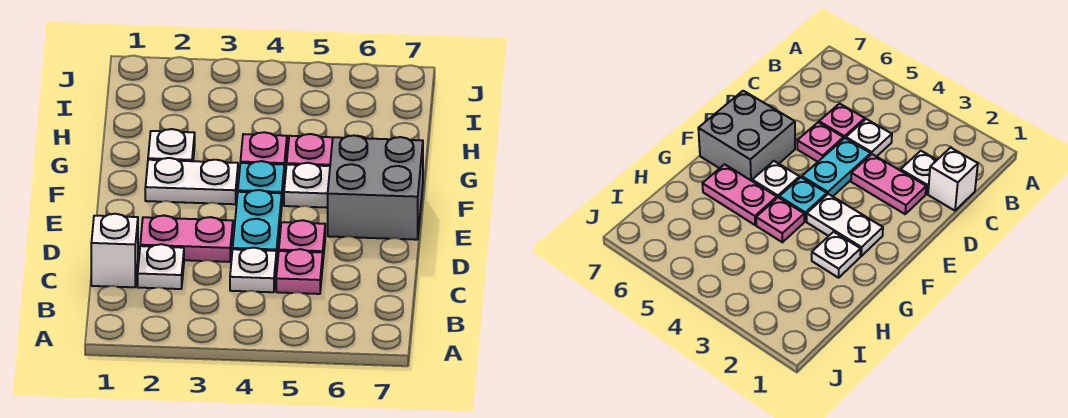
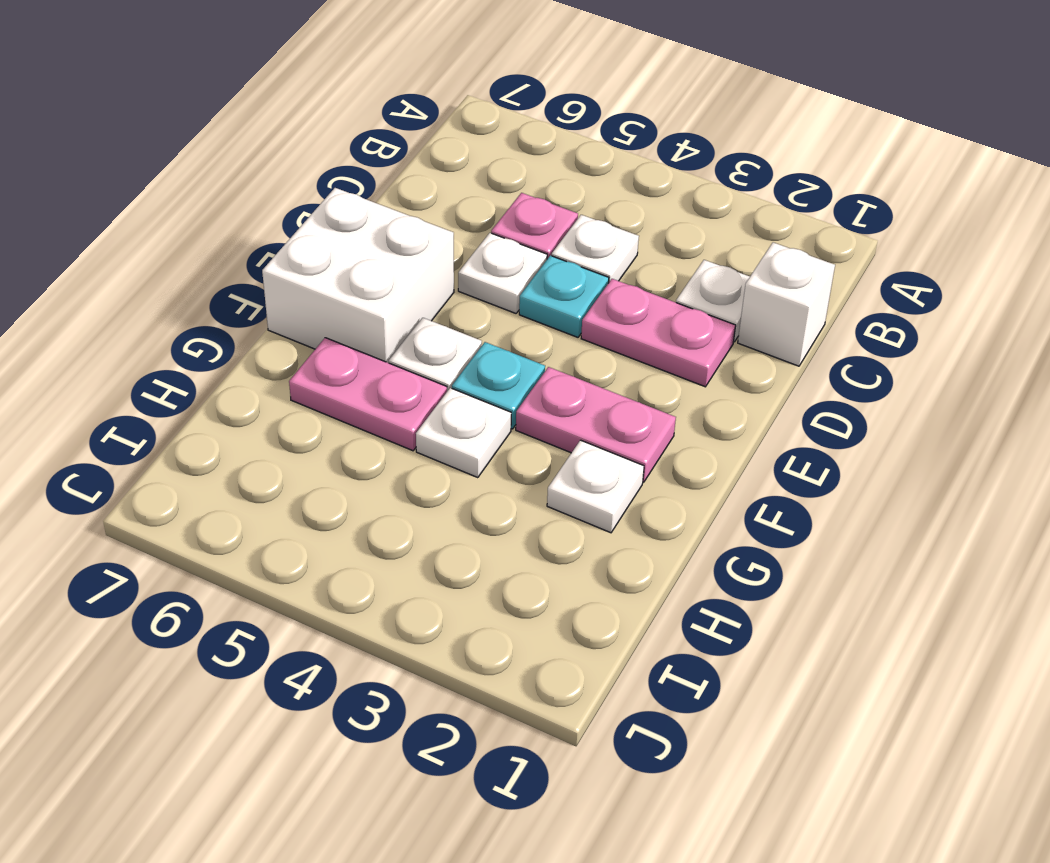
cyan 1x2 plate [233,190,282,263] -> cyan 1x1 plate [519,255,609,337]
pink 1x1 plate [279,220,325,258] -> white 1x1 plate [458,233,547,313]
grey 2x2 brick [328,135,423,240] -> white 2x2 brick [262,188,454,363]
white 1x2 plate [145,158,238,204] -> pink 1x2 plate [516,367,676,482]
pink 1x1 plate [240,132,287,176] -> white 1x1 plate [416,388,511,478]

